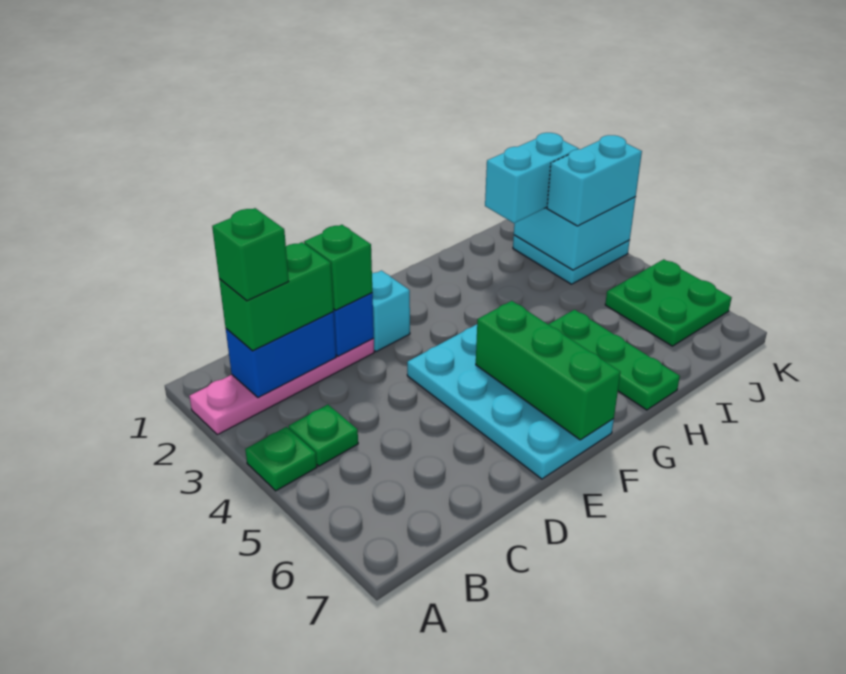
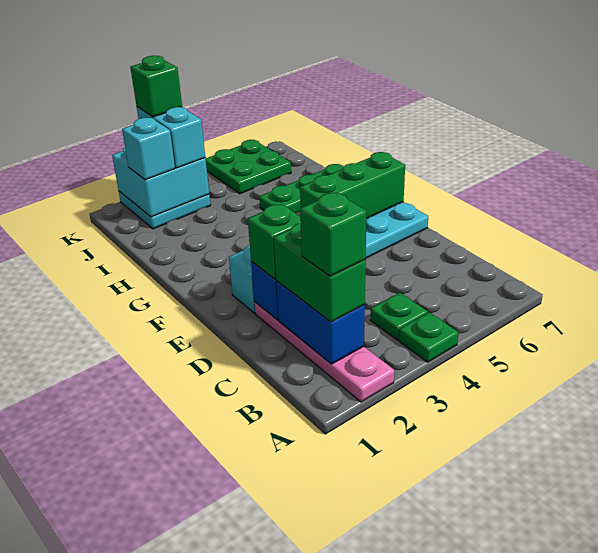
cyan 1x2 brick [485,133,578,223] -> cyan 1x1 brick [122,118,175,180]
none -> green 1x1 brick [130,56,182,117]

